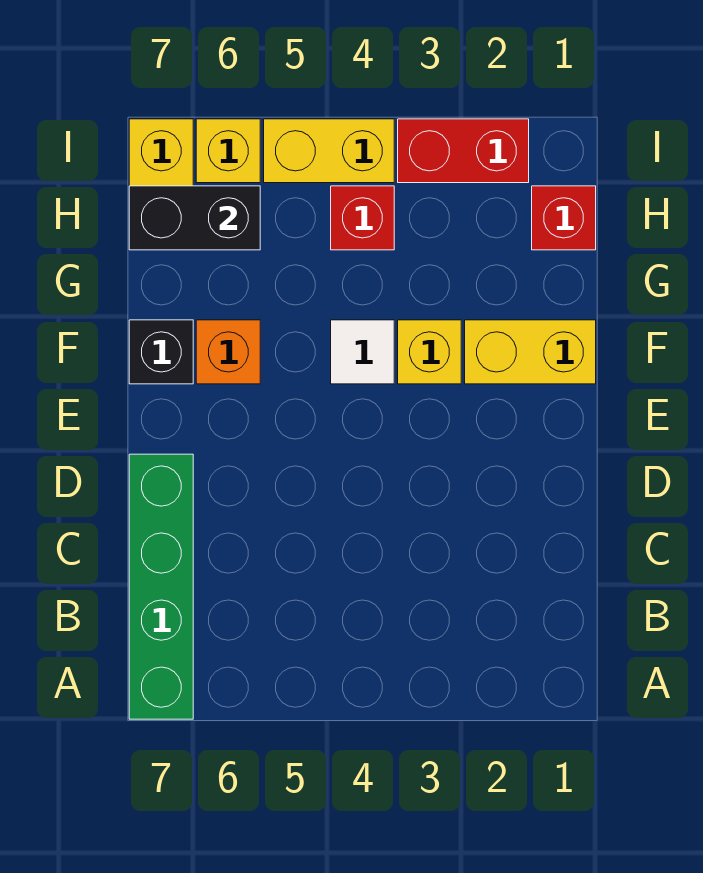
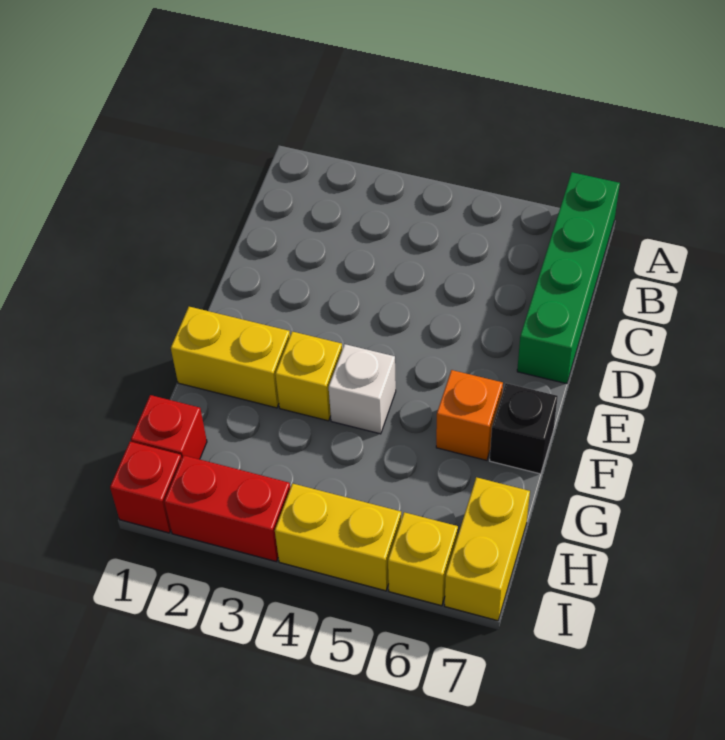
white 1x1 tile [331,320,394,384] -> white 1x1 brick [329,344,396,434]
red 1x1 brick [331,186,394,250] -> red 1x1 brick moved to [110,442,182,533]
black 1x2 brick [129,186,260,250] -> none

